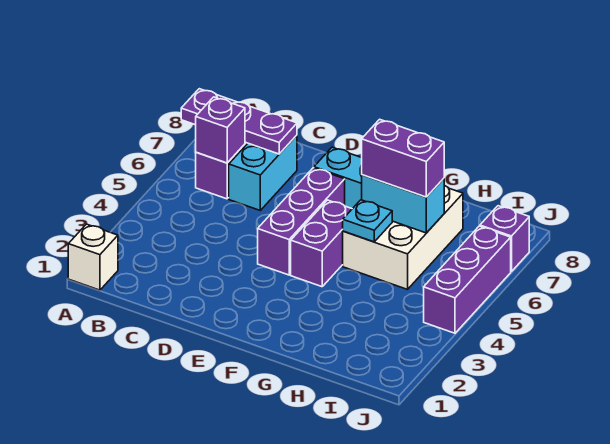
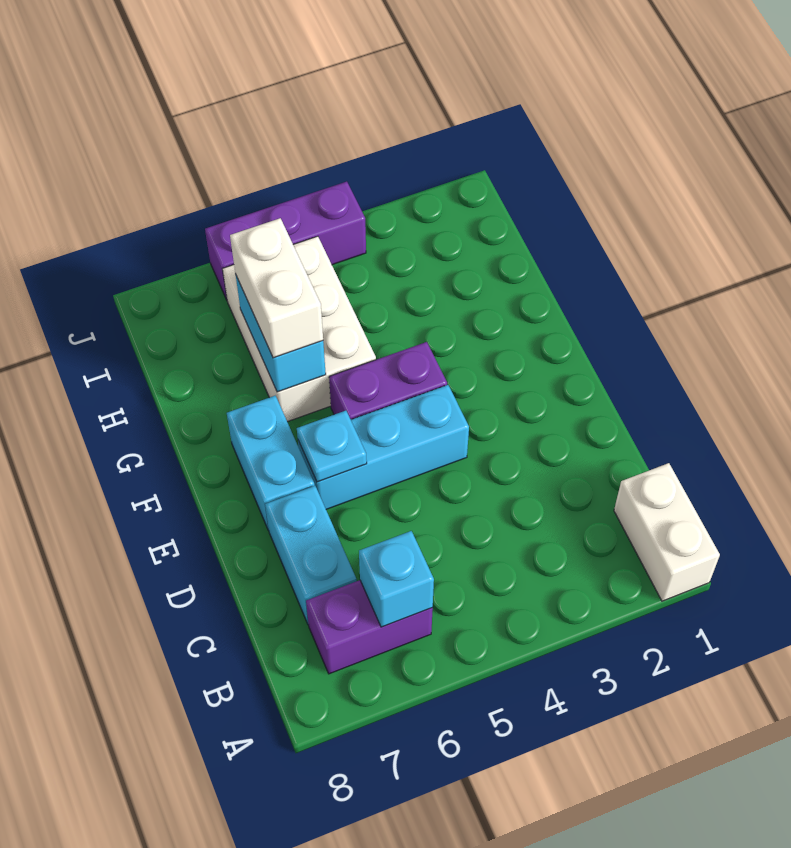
white 1x1 brick [68,224,118,290] -> white 1x2 brick [614,463,720,601]
purple 1x3 plate [181,89,297,154] -> none
purple 1x1 brick [196,97,245,163] -> cyan 1x1 brick [359,531,434,627]
cyan 1x2 brick [229,135,297,210] -> cyan 1x2 brick turned to [265,486,357,625]
purple 1x3 brick [258,168,345,275] -> cyan 1x3 brick [298,385,469,509]
white 2x3 brick [343,185,463,289] -> white 2x3 brick turned to [223,236,376,422]
cyan 1x1 plate [343,200,392,242] -> cyan 1x1 plate moved to [297,411,367,482]
purple 1x2 brick [362,119,444,197] -> white 1x2 brick [230,218,323,358]
purple 1x1 brick [480,206,529,272] -> none

